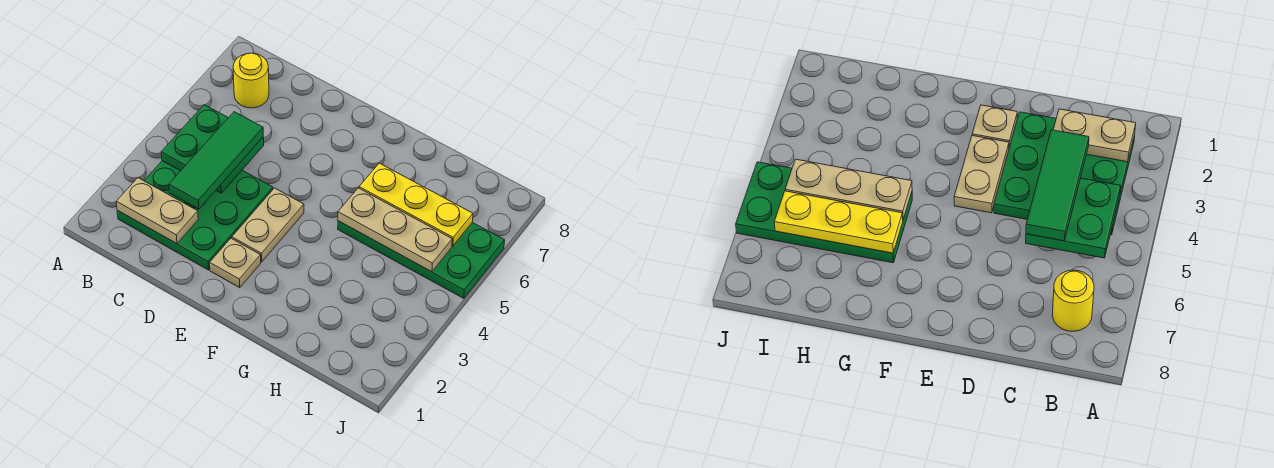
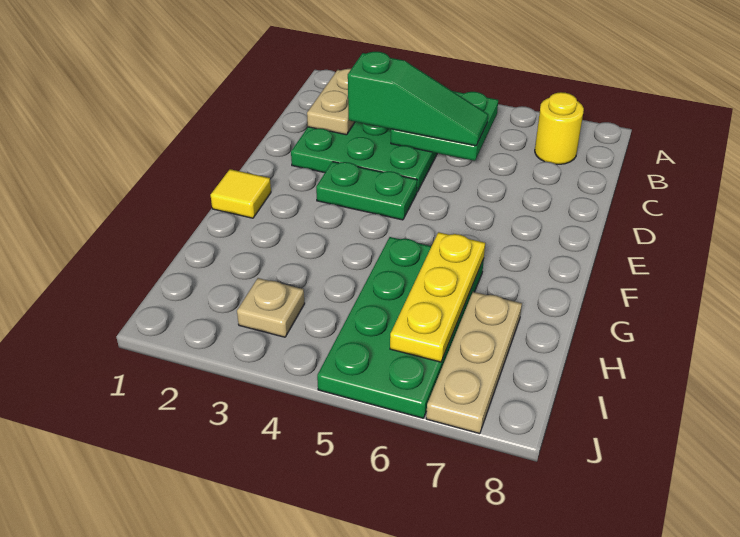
green 1x3 tile [169,112,263,209] -> green 1x3 slope [348,52,488,146]
tan 1x1 plate [210,238,261,288] -> tan 1x1 plate moved to [237,278,305,337]
tan 1x2 plate [232,188,304,262] -> green 1x2 plate [316,162,417,220]
none -> yellow 1x1 tile [211,169,271,218]
tan 1x3 plate [338,188,452,272] -> tan 1x3 plate moved to [426,292,522,434]

